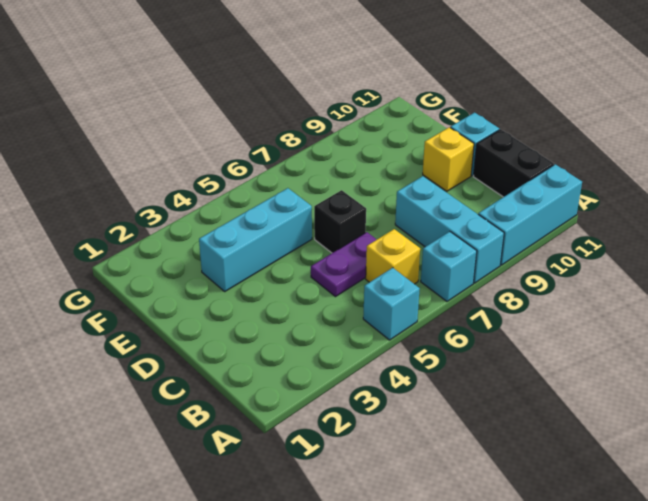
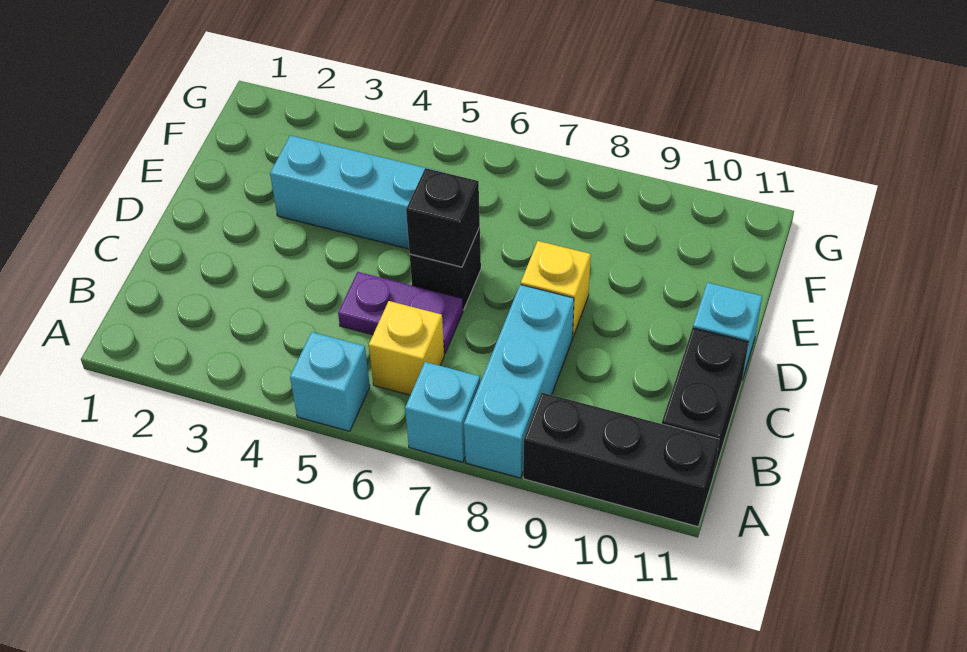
cyan 1x3 brick [478,164,582,265] -> black 1x3 brick [523,393,719,527]
none -> black 1x1 brick [406,168,480,267]
yellow 1x1 brick [423,127,474,191] -> yellow 1x1 brick moved to [521,241,591,337]

